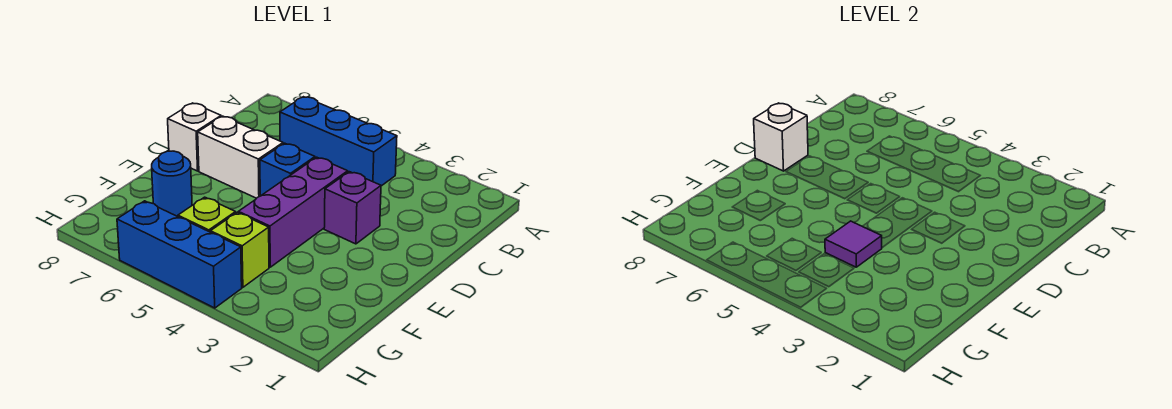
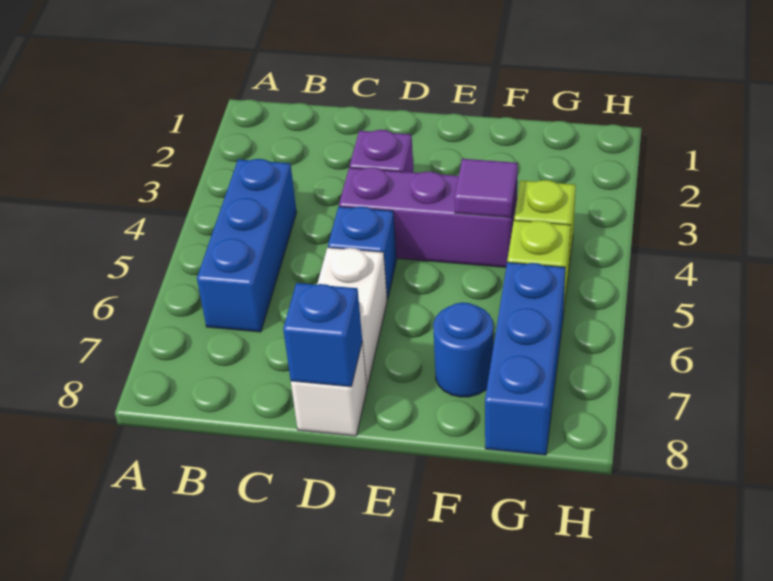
white 1x1 brick [754,103,808,171] -> blue 1x1 brick [283,283,362,387]
blue 1x3 brick [117,201,242,308] -> blue 1x3 brick moved to [485,262,565,455]

